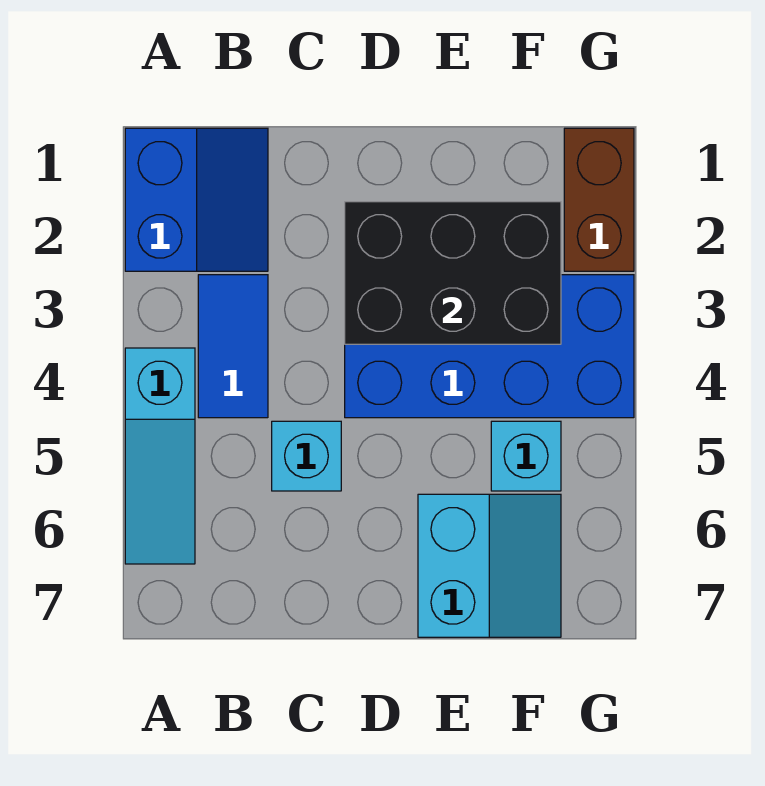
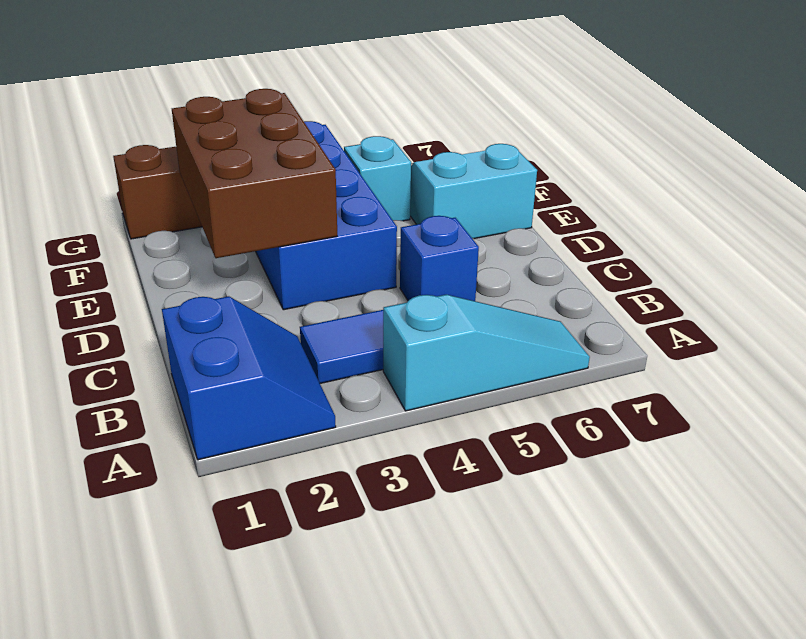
blue 2x2 slope [125,128,268,271] -> blue 2x2 slope turned to [162,296,336,460]
cyan 1x1 brick [272,421,341,491] -> blue 1x1 brick [400,216,479,301]
black 2x3 brick [345,202,561,344] -> brown 2x3 brick [172,89,337,258]

